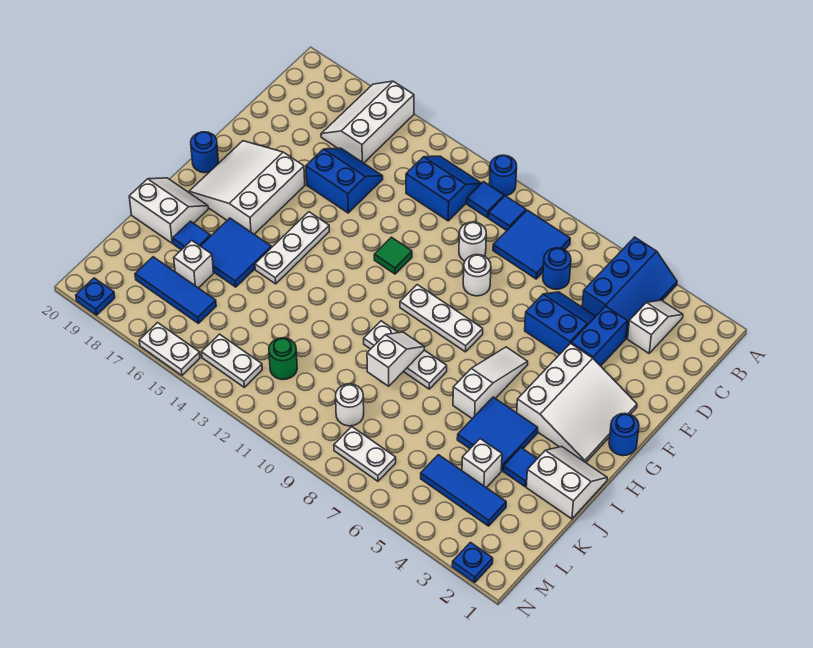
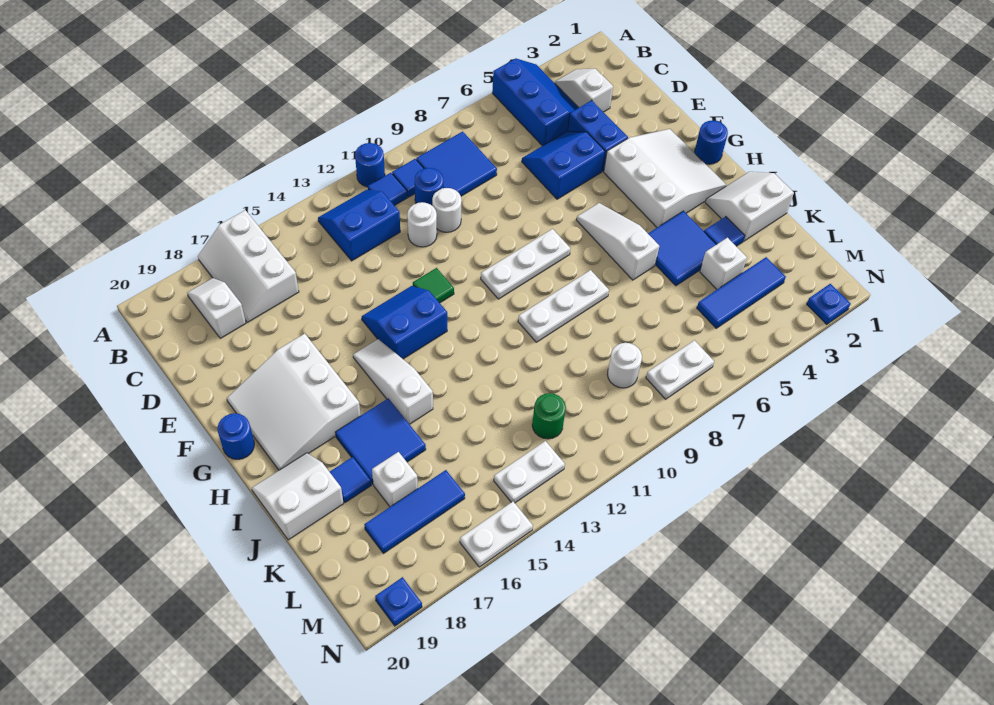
blue 1x1 round brick [543,248,571,289] -> blue 1x1 round brick moved to [415,168,443,205]
blue 2x2 slope [306,148,383,213] -> blue 2x2 slope moved to [362,286,447,359]
white 1x1 round brick [463,255,491,296] -> white 1x1 round brick moved to [407,202,437,247]
white 1x3 plate [255,212,329,284] -> white 1x3 slope [353,339,433,424]
white 1x2 slope [367,332,424,386] -> white 1x2 slope moved to [187,278,246,338]

